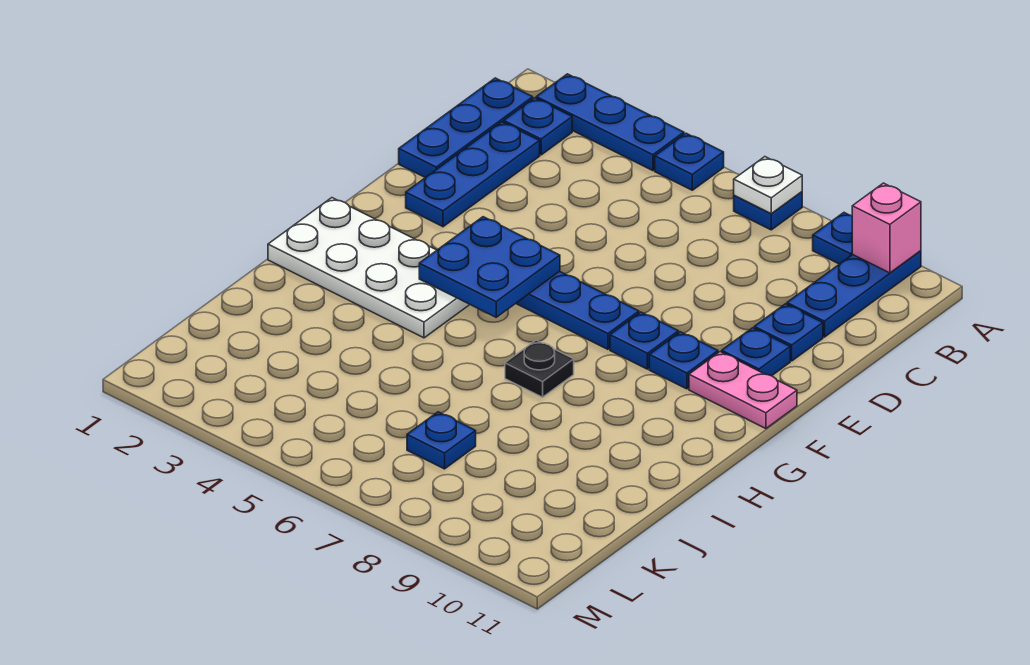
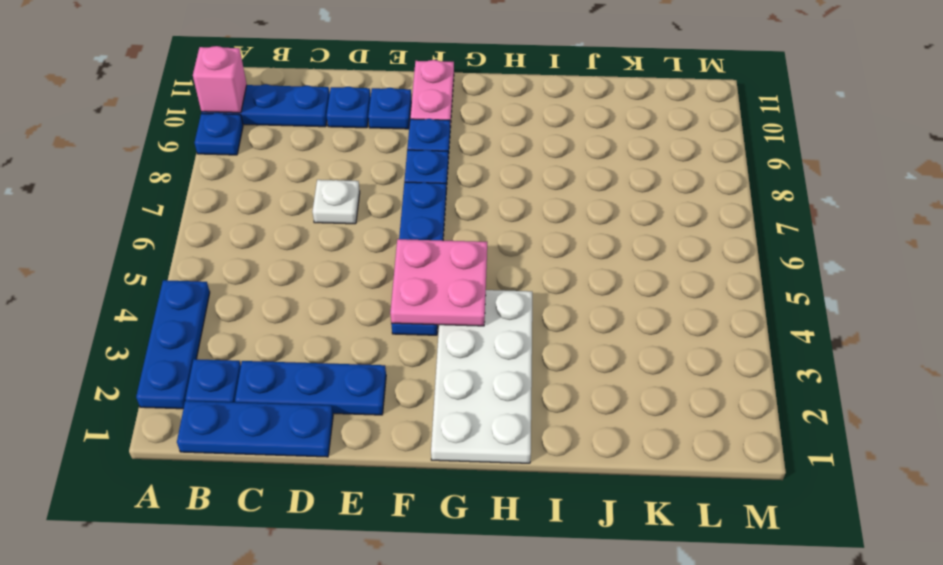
blue 1x1 plate [655,133,724,190] -> none
blue 1x1 plate [734,192,802,230] -> none
white 1x1 plate [734,157,802,213] -> white 1x1 plate moved to [312,180,360,224]
blue 2x2 plate [419,217,560,317] -> pink 2x2 plate [390,239,487,326]
black 1x1 plate [505,340,574,397] -> none
blue 1x1 plate [407,412,476,469] -> none

